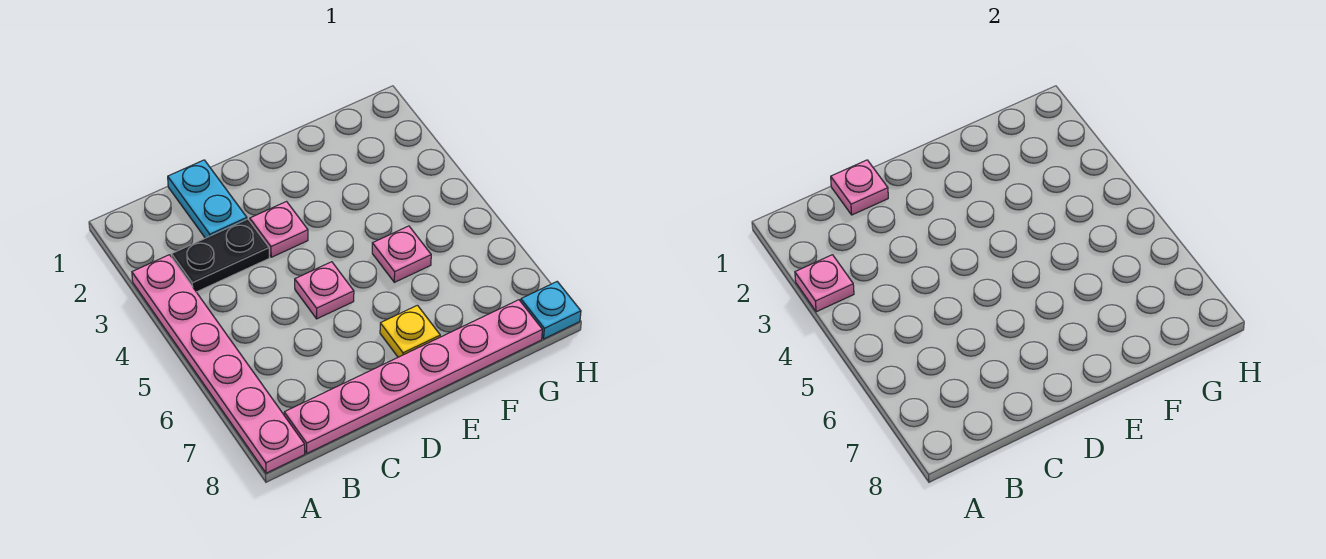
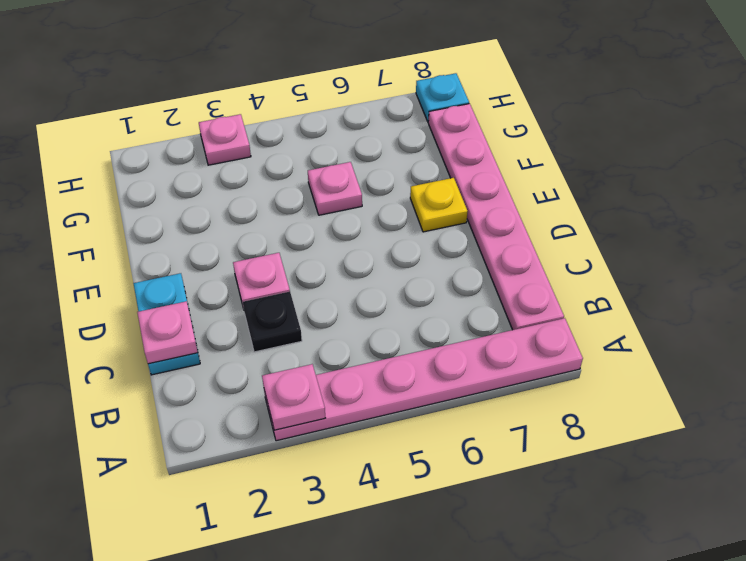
black 1x2 plate [172,219,269,292] -> black 1x1 plate [243,292,302,352]
cyan 1x2 plate [168,160,247,238] -> cyan 1x2 plate turned to [133,273,200,375]
pink 1x1 plate [295,262,354,319] -> pink 1x1 plate moved to [199,114,251,165]

